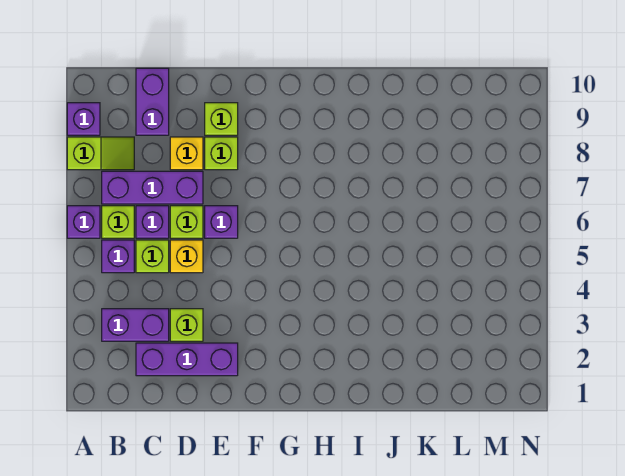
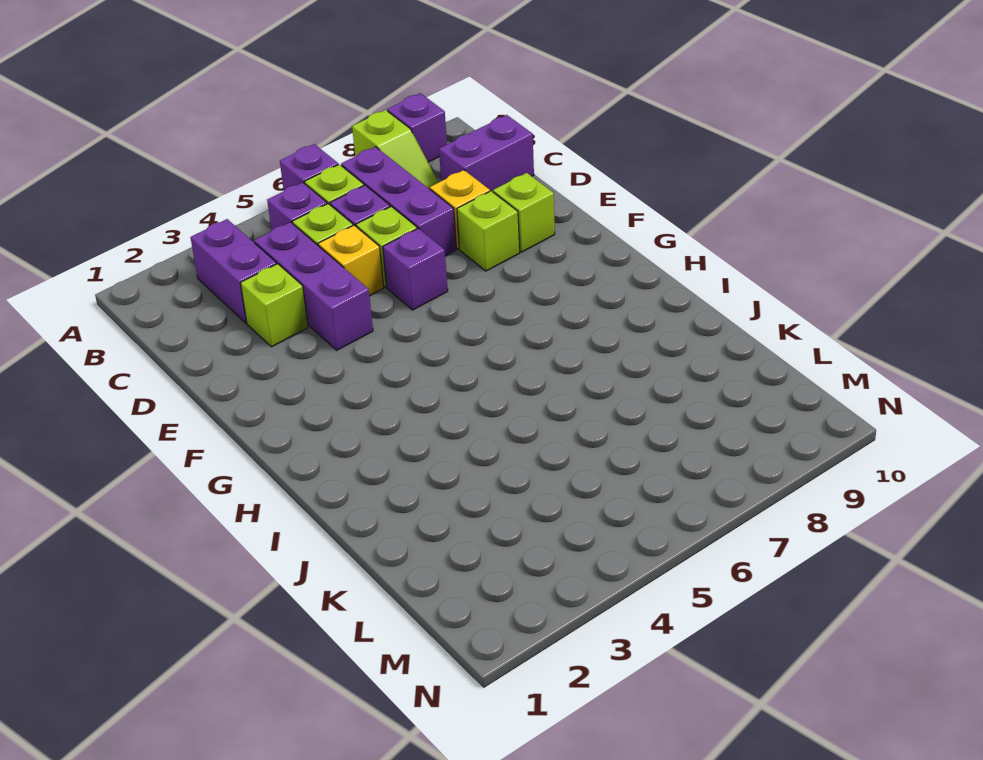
purple 1x3 brick [136,343,238,376] -> purple 1x3 brick moved to [254,222,373,350]

